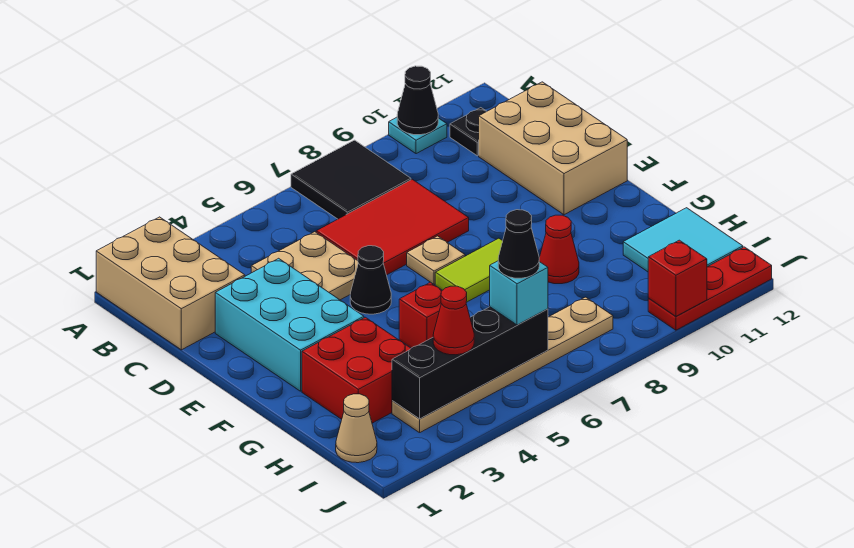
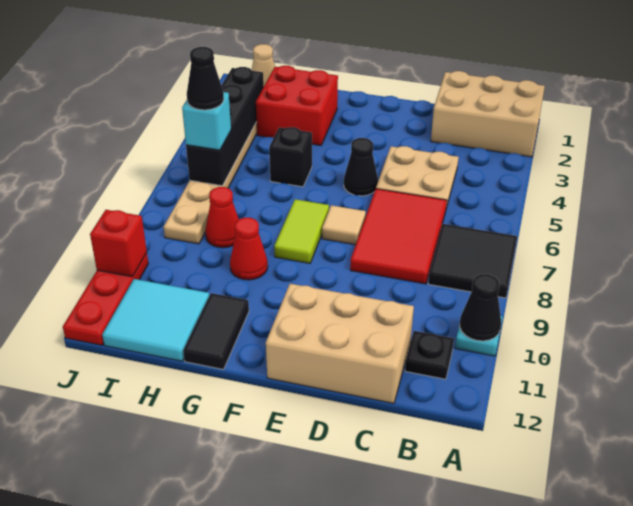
cyan 2x3 brick [215,258,364,391] -> none
tan 1x1 plate [407,236,465,284] -> tan 1x1 tile [322,205,366,245]
red 1x1 brick [399,282,442,348] -> black 1x1 brick [269,127,312,187]
none -> black 1x2 tile [183,293,249,369]
red 1x1 cone [433,286,474,355] -> red 1x1 cone moved to [205,187,239,248]

